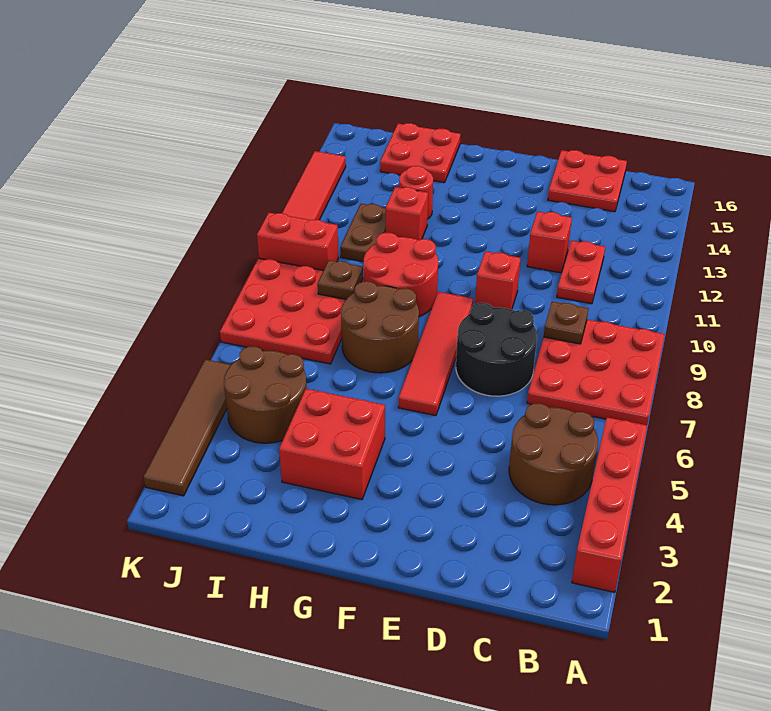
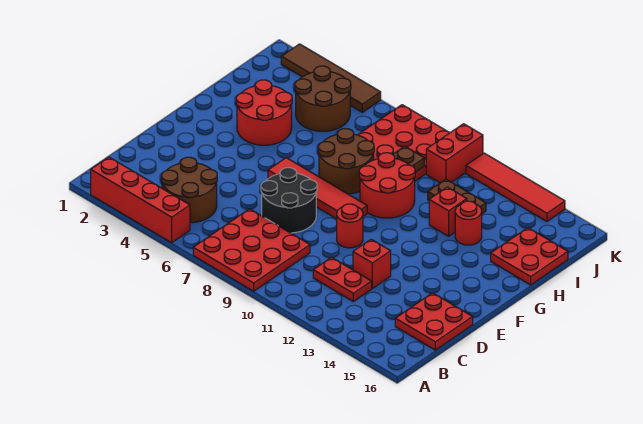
brown 1x1 plate [544,301,589,344] -> none
red 1x1 brick [475,251,521,310] -> red 1x1 round brick [337,204,363,248]
red 2x2 brick [279,389,385,500] -> red 2x2 round brick [236,80,292,145]

